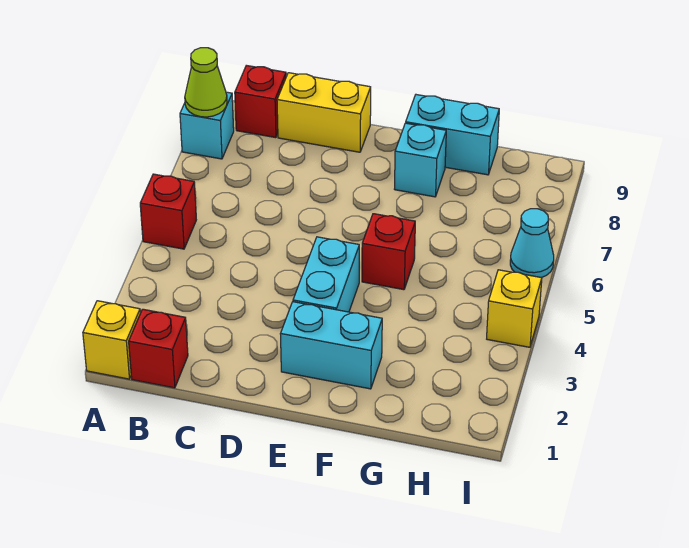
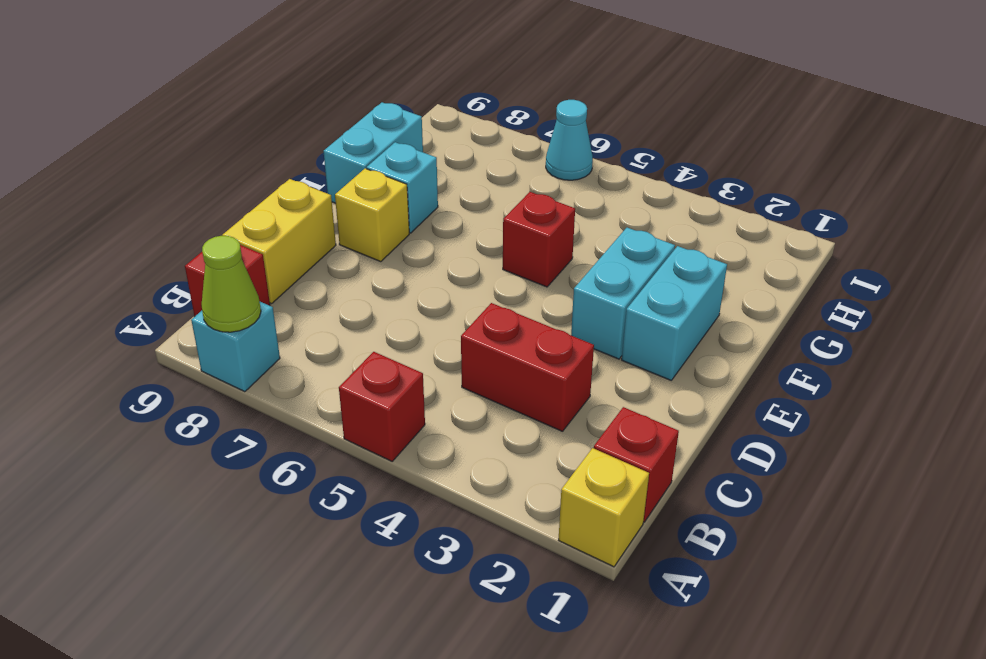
none -> red 1x2 brick [461,303,594,431]
cyan 1x2 brick [293,237,359,312] -> cyan 1x2 brick turned to [571,228,675,359]
yellow 1x1 brick [487,270,542,347] -> yellow 1x1 brick moved to [335,169,409,262]

